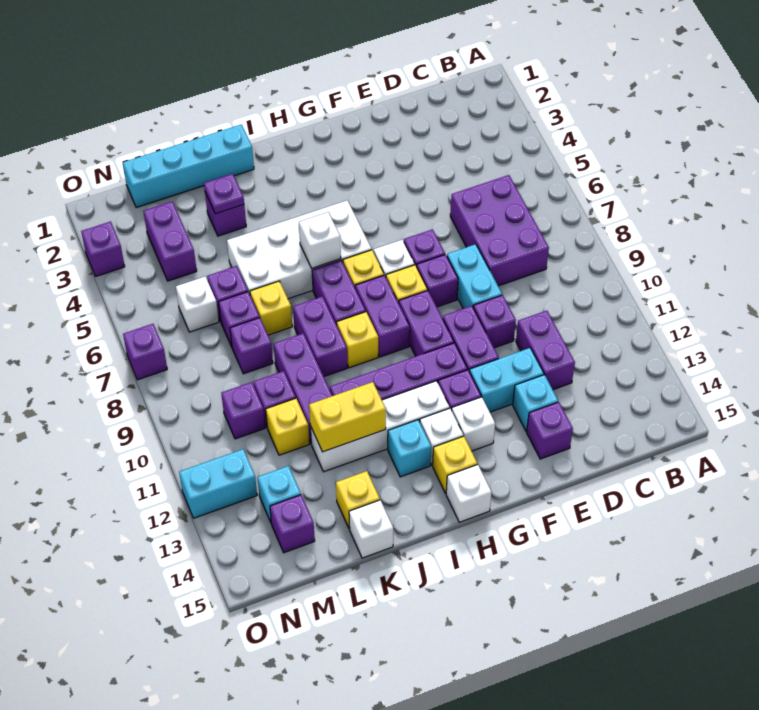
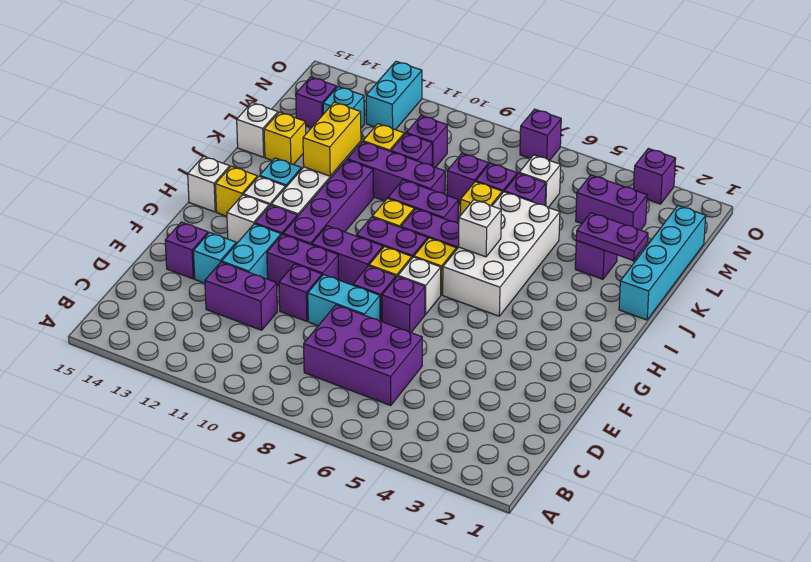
purple 1x1 plate [204,174,244,214] -> purple 1x2 plate [576,213,648,261]

